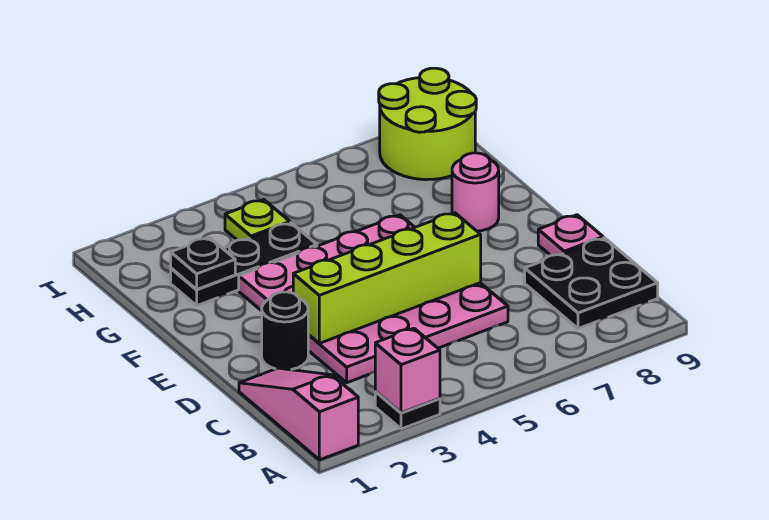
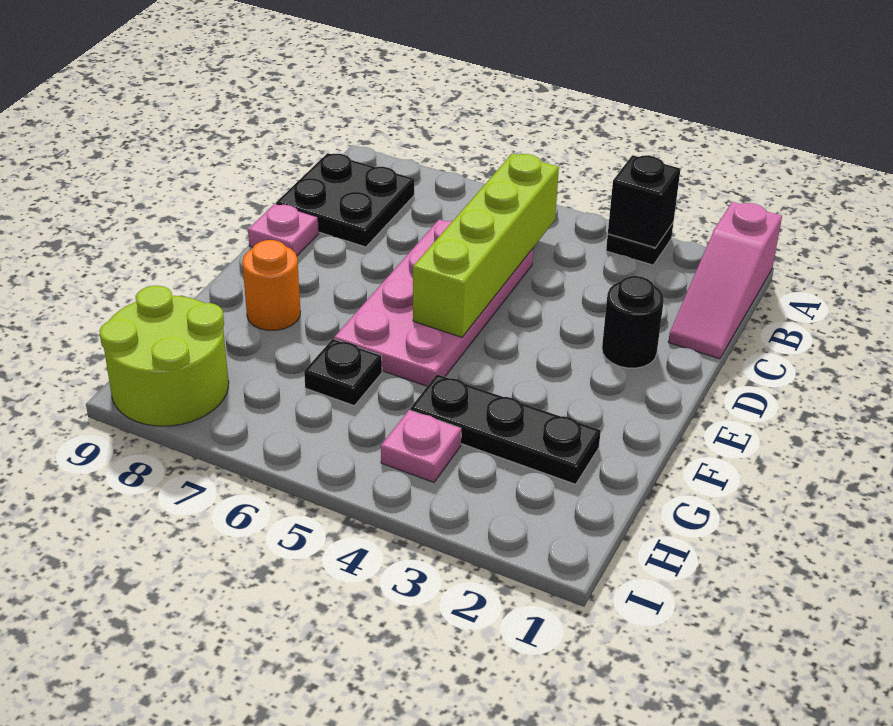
pink 1x1 brick [375,328,440,413] -> black 1x1 brick [608,155,680,248]
pink 4x4 plate [239,215,508,383] -> pink 2x4 plate [334,220,533,386]
lime 1x4 brick [293,213,481,343] -> lime 1x4 brick turned to [413,154,559,337]
pink 1x1 round brick [452,153,499,231] -> orange 1x1 round brick [242,240,301,330]
black 1x1 plate [171,237,235,290] -> black 1x1 plate moved to [304,339,382,406]
lime 1x1 plate [225,200,290,240] -> pink 1x1 plate [381,410,461,482]

